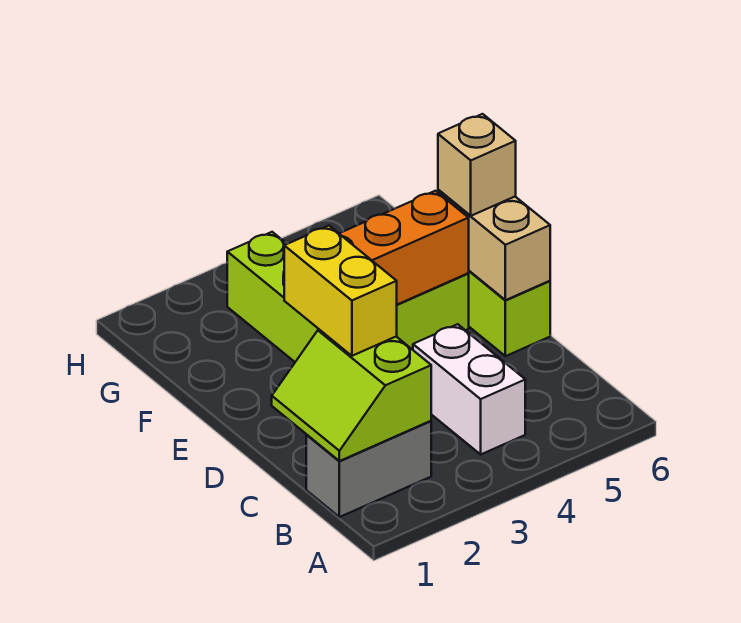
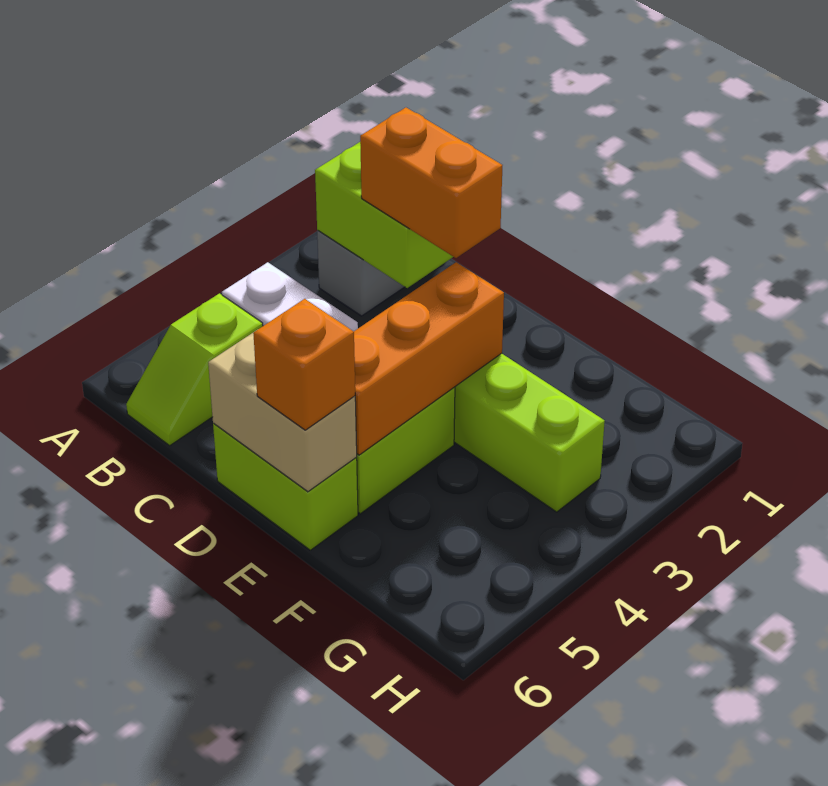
none -> lime 1x2 slope [126,293,263,445]
yellow 1x2 brick [284,226,397,356] -> orange 1x2 brick [360,108,502,258]
tan 1x1 brick [438,114,516,216] -> orange 1x1 brick [253,299,355,430]

